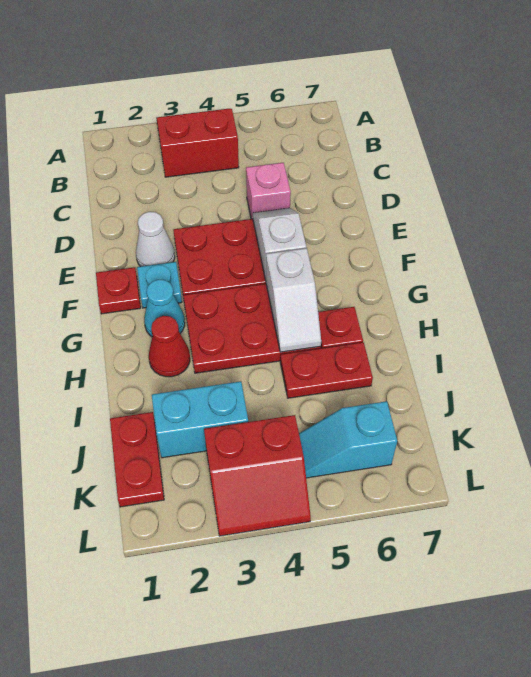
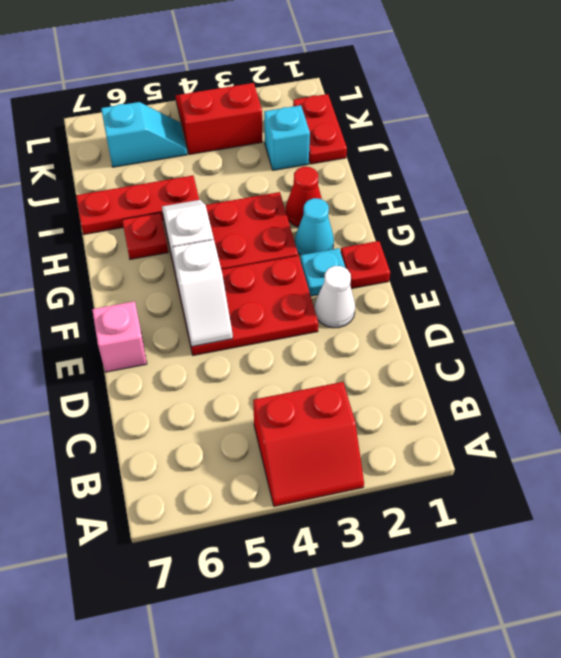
pink 1x1 brick [246,163,291,219] -> pink 1x1 brick moved to [92,301,147,372]
red 1x2 plate [280,342,373,398] -> red 1x3 plate [76,175,199,234]
cyan 1x2 brick [152,381,248,458] -> cyan 1x1 brick [264,105,310,170]

